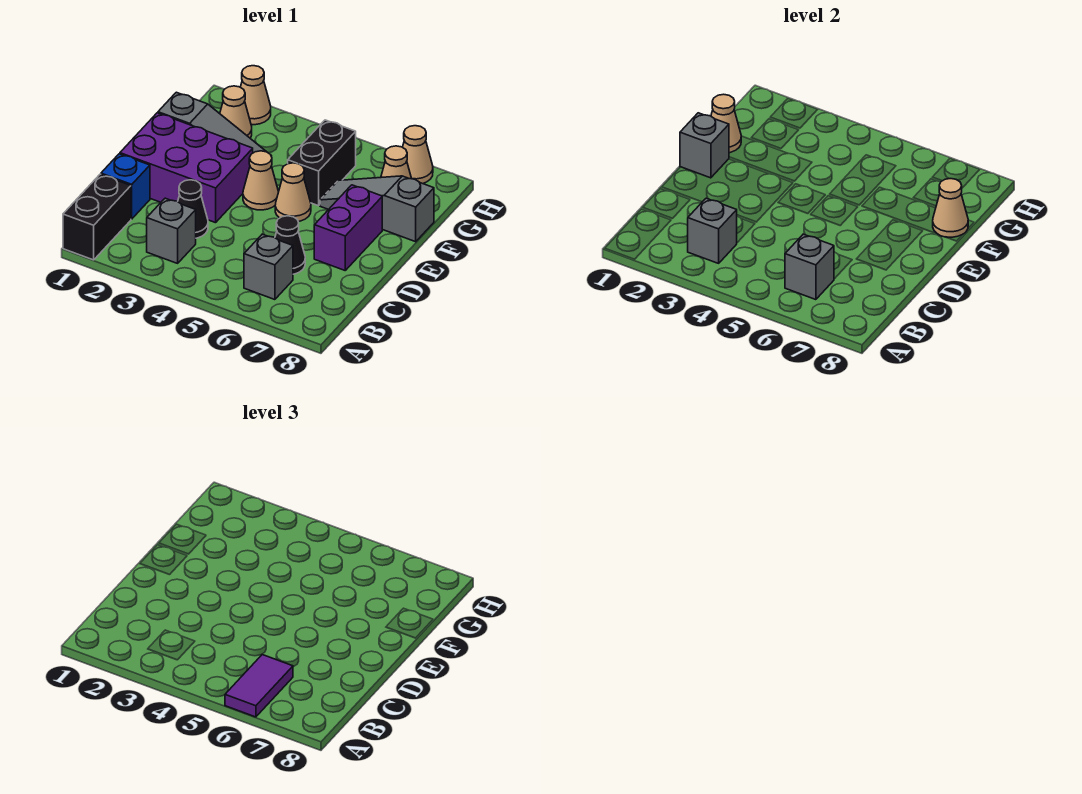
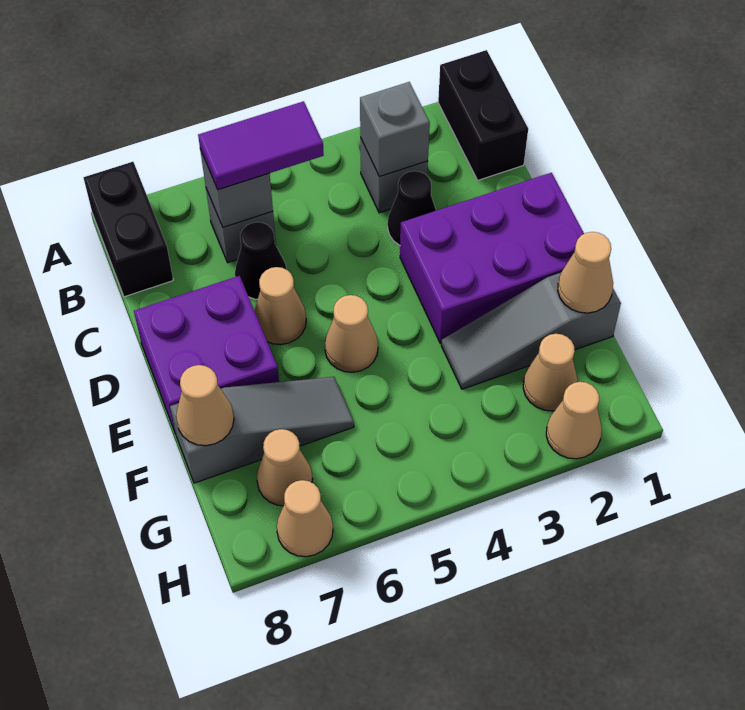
purple 1x2 tile [225,655,293,717] -> purple 1x2 tile turned to [198,101,324,190]
blue 1x1 brick [101,154,150,219] -> none
purple 1x2 brick [314,185,382,270] -> purple 2x2 brick [134,276,279,434]
grey 1x1 brick [680,113,729,178] -> none
tan 1x1 cone [243,151,279,210] -> tan 1x1 cone moved to [254,267,306,345]
black 1x2 brick [288,120,356,206] -> black 1x2 brick moved to [83,162,173,297]

